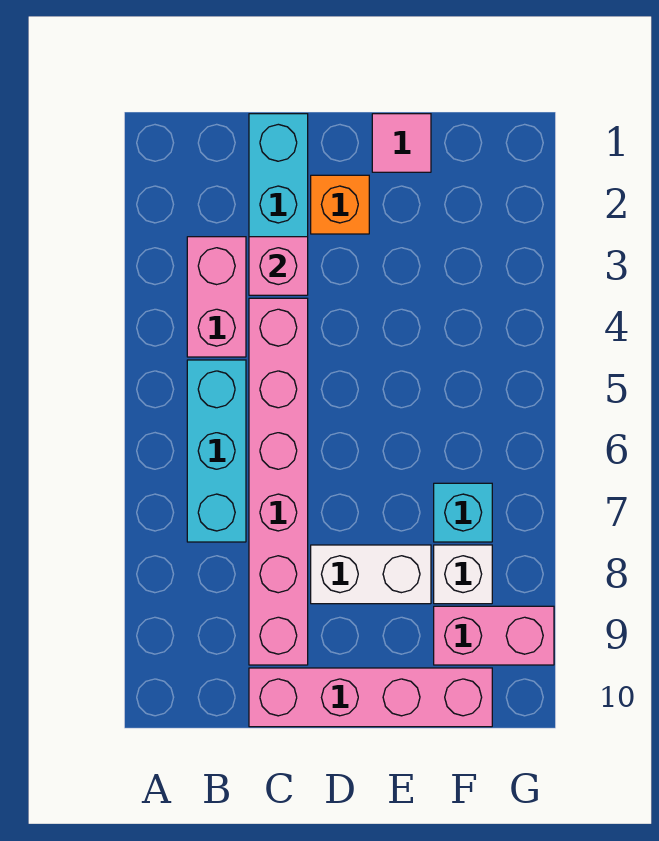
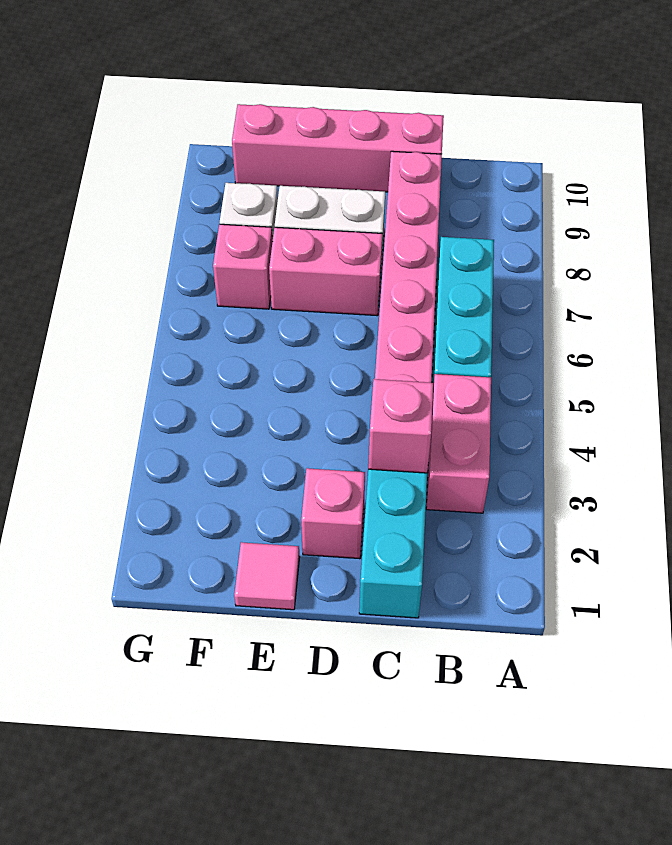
orange 1x1 brick [311,175,369,234] -> pink 1x1 brick [301,468,365,559]
cyan 1x1 brick [434,483,492,542] -> pink 1x1 brick [213,224,273,309]
pink 1x2 brick [434,606,554,665] -> pink 1x2 brick moved to [269,227,382,316]

